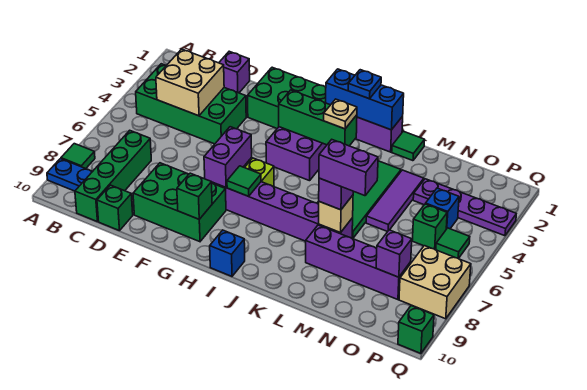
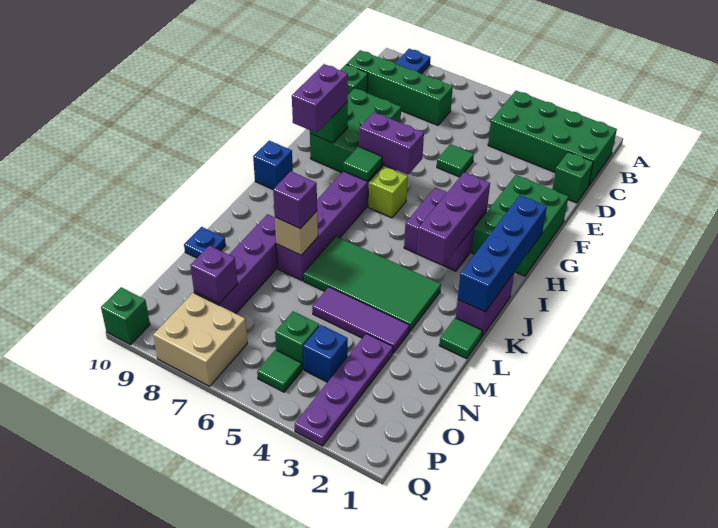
green 1x1 tile [61,144,95,169] -> green 1x1 tile moved to [437,144,474,177]
green 2x4 brick [136,64,246,144] -> green 2x4 brick turned to [488,91,617,185]
tan 2x2 brick [156,49,224,116] -> none
purple 1x1 brick [219,51,250,93] -> green 1x1 brick [552,152,593,203]
green 1x3 brick [279,90,357,146] -> purple 1x3 brick [417,172,490,265]
blue 1x3 brick [326,69,404,130] -> blue 1x4 brick [458,195,547,312]
blue 1x1 plate [348,70,381,99] -> blue 1x1 plate moved to [184,227,226,258]
tan 1x1 plate [324,99,357,129] -> none
purple 1x2 brick [319,140,378,196] -> purple 1x2 brick moved to [292,64,348,133]

